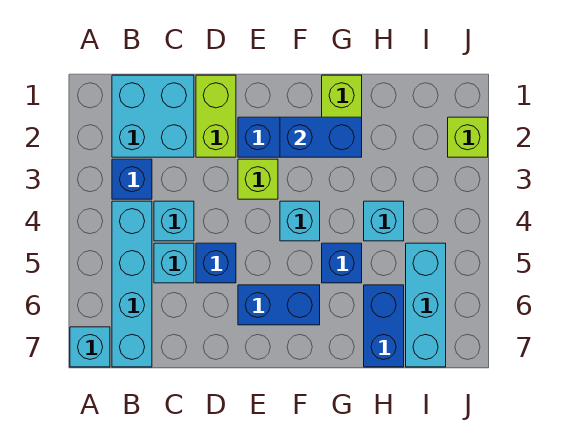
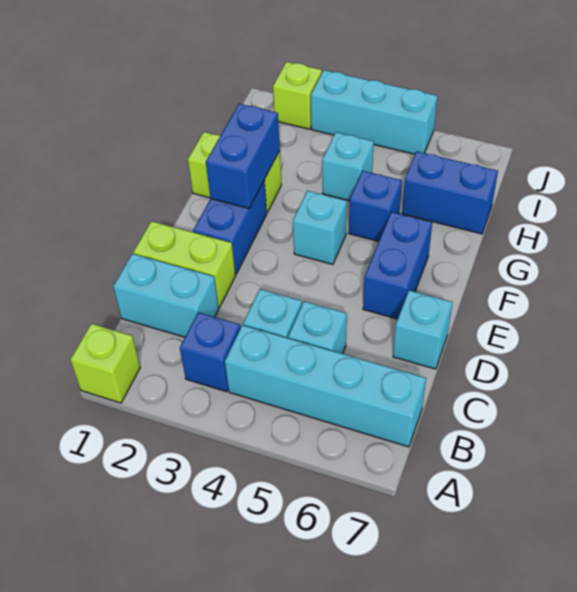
cyan 1x1 brick [70,327,110,367] -> cyan 1x1 brick moved to [393,290,452,369]
cyan 2x2 brick [112,75,194,157] -> cyan 1x2 brick [113,254,219,337]
blue 1x1 brick [196,243,236,283] -> none
lime 1x1 brick [238,159,278,199] -> lime 1x1 brick moved to [70,324,140,403]
cyan 1x3 brick [406,243,446,367] -> cyan 1x3 brick moved to [311,70,437,154]

